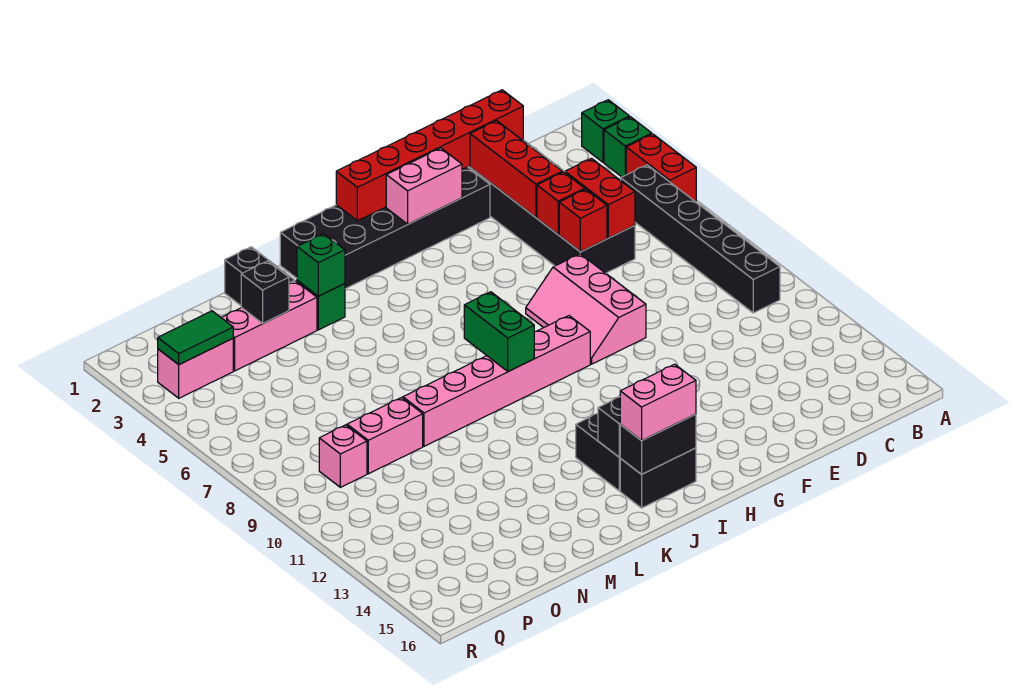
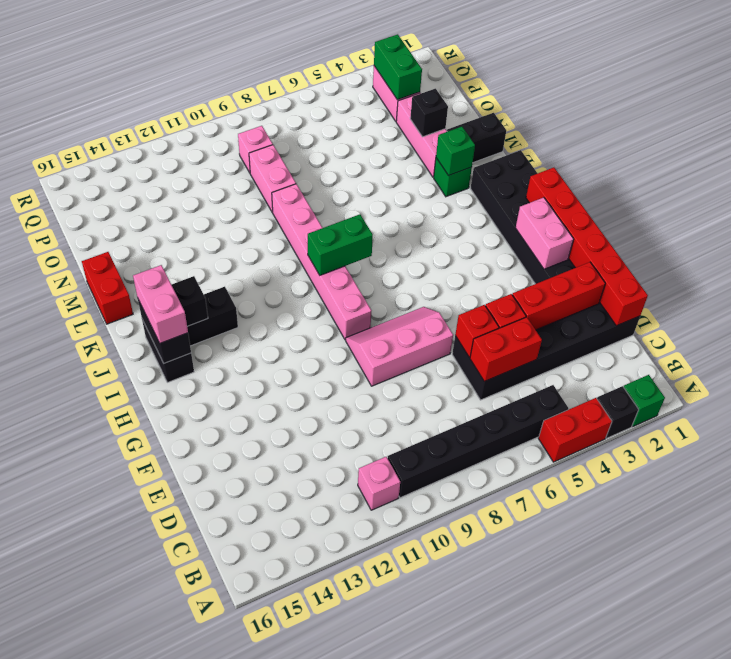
green 1x1 brick [604,117,652,177] -> black 1x1 brick [597,386,639,438]
none -> pink 1x1 brick [358,457,400,510]
none -> red 1x2 brick [82,252,133,324]
green 1x2 tile [158,311,233,365] -> green 1x2 brick [374,34,422,100]

